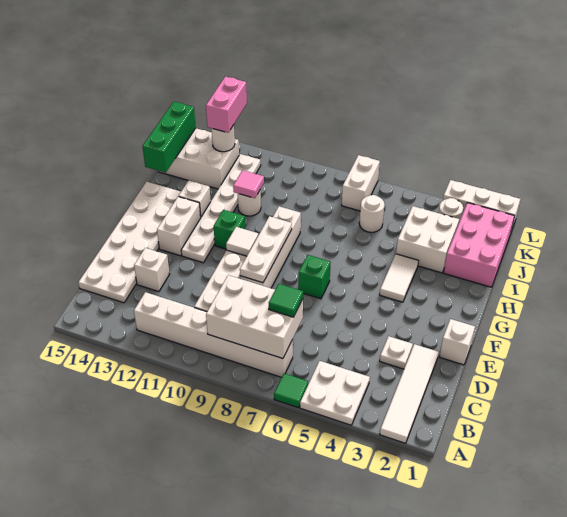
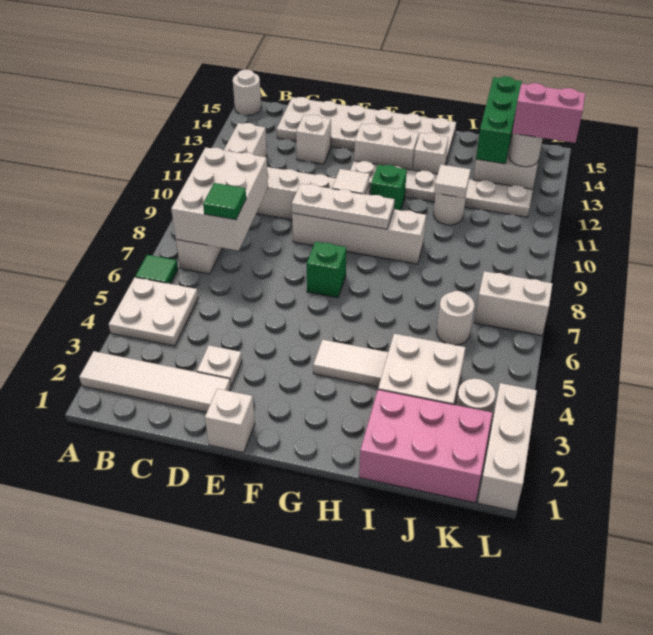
none -> white 1x1 round brick [233,70,261,115]
pink 1x1 tile [233,170,264,198] -> white 1x1 tile [434,165,471,198]
green 1x3 brick [143,102,196,173] -> green 1x3 brick turned to [476,76,522,164]

